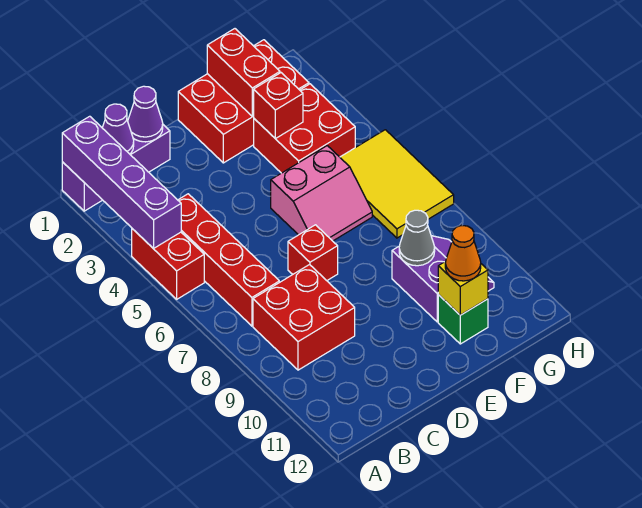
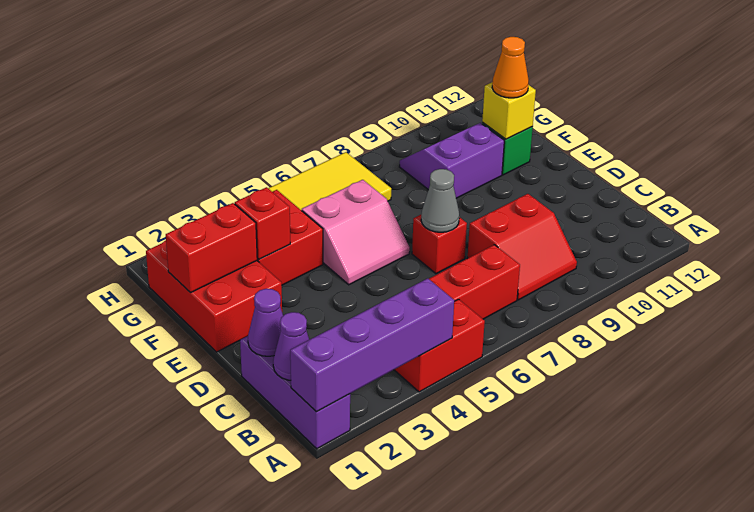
red 2x2 brick [253,265,355,370] -> red 2x2 slope [468,194,577,300]
pink 2x2 slope [271,146,372,241] -> pink 2x2 slope turned to [302,180,410,285]
grey 1x1 cone [399,210,435,266] -> grey 1x1 cone moved to [421,169,459,232]

